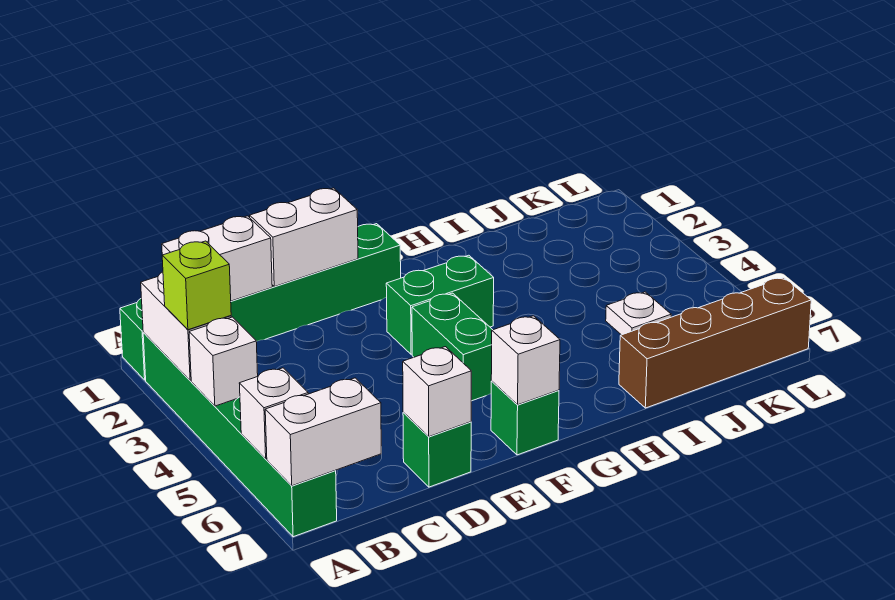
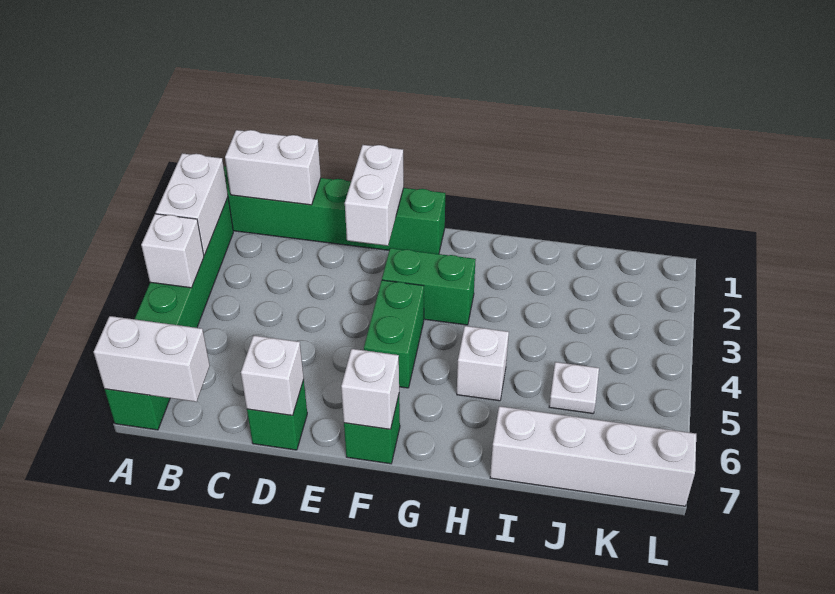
lime 1x1 brick [162,241,231,330] -> none
white 1x1 brick [239,368,308,459] -> white 1x1 brick moved to [457,326,509,401]
white 1x2 brick [250,188,358,287] -> white 1x2 brick turned to [345,145,404,246]
brown 1x4 brick [619,278,811,408] -> white 1x4 brick [490,406,696,506]

